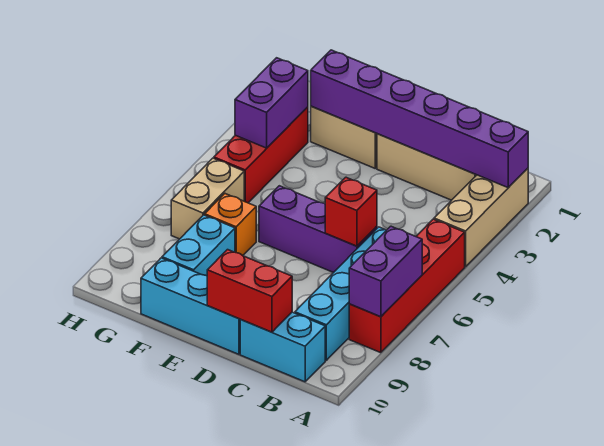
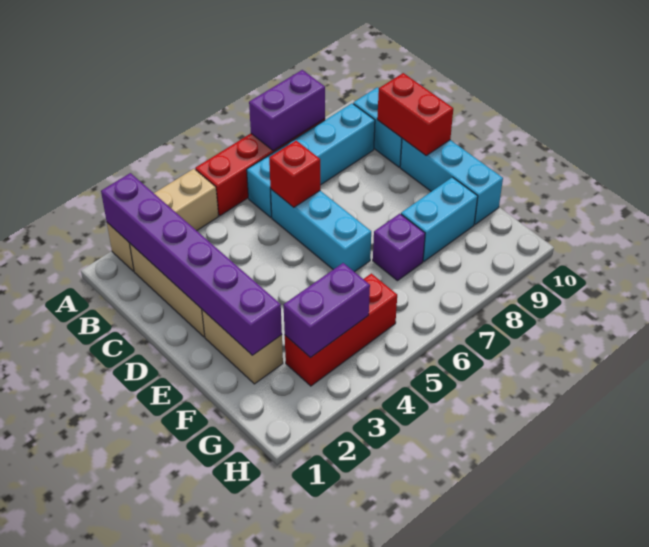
purple 1x3 brick [259,186,377,273] -> cyan 1x3 brick [271,189,371,272]
orange 1x1 brick [205,194,256,255] -> purple 1x1 brick [373,214,425,281]
tan 1x2 brick [171,158,244,239] -> none

